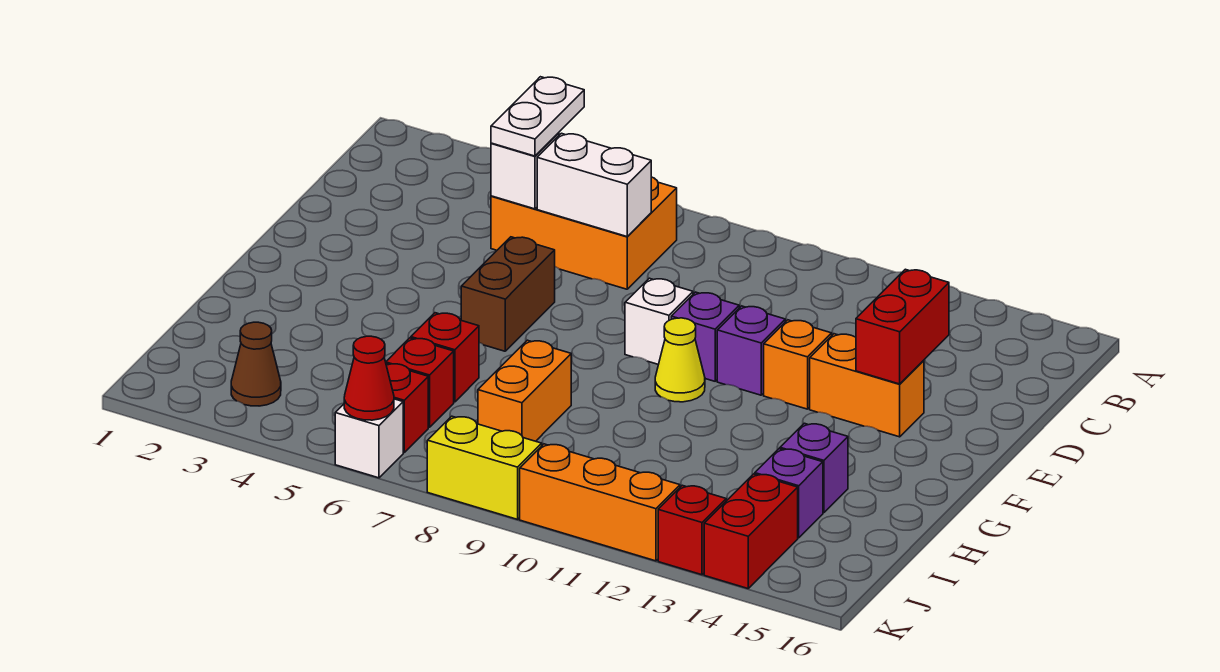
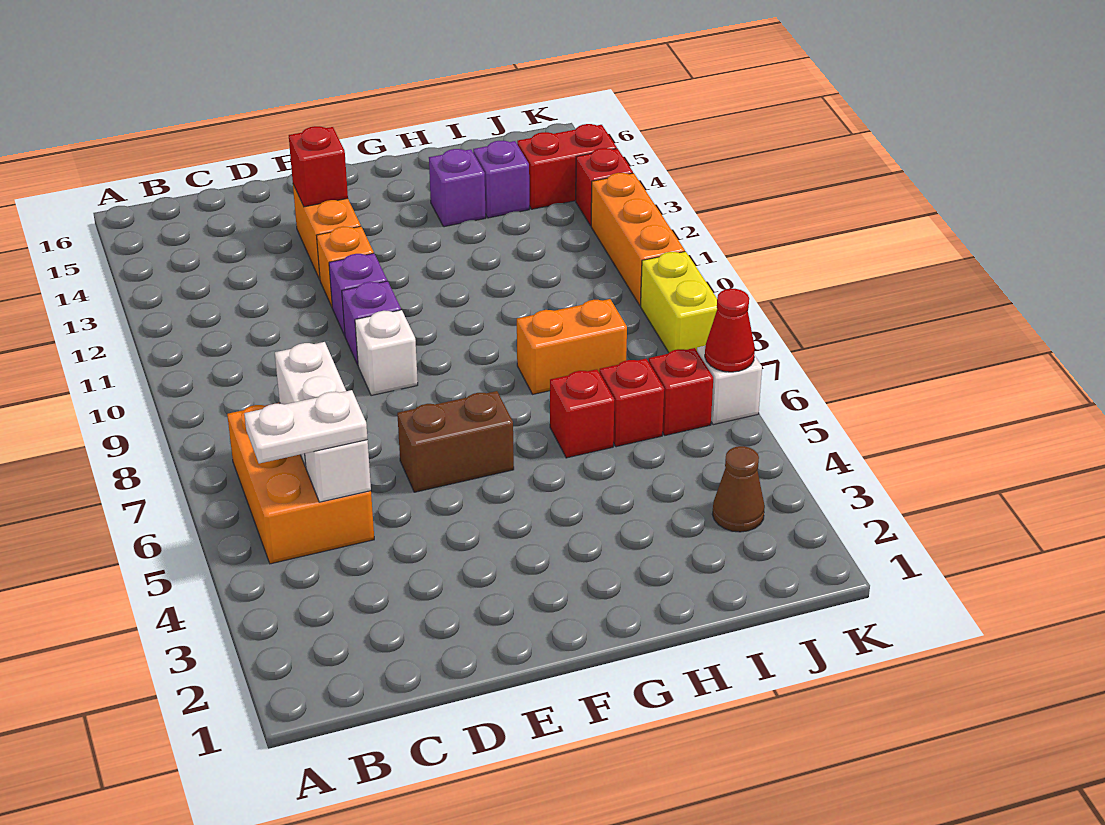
red 1x2 brick [856,269,949,384] -> red 1x1 brick [289,126,348,207]
yellow 1x1 cone [655,318,705,402] -> none

